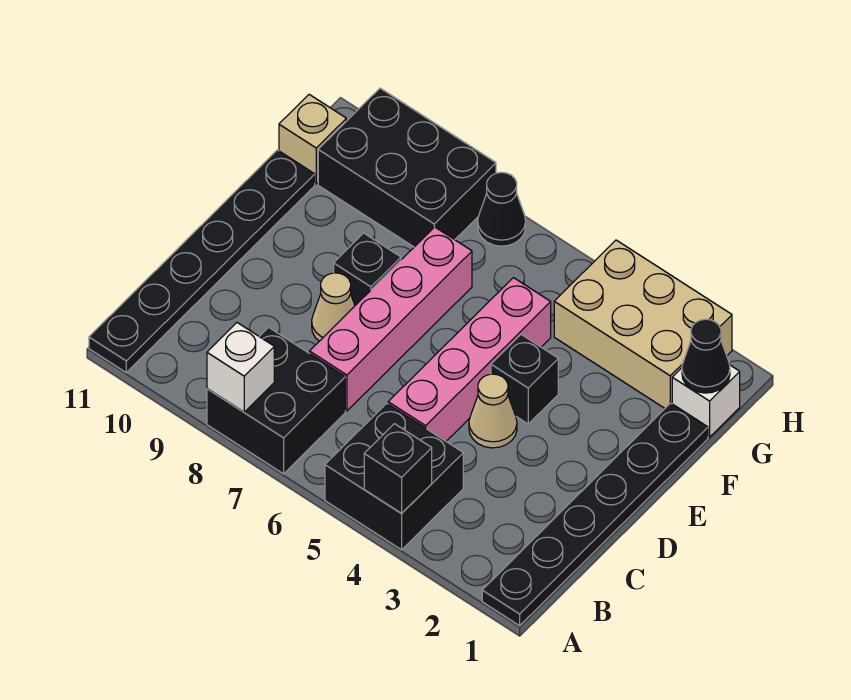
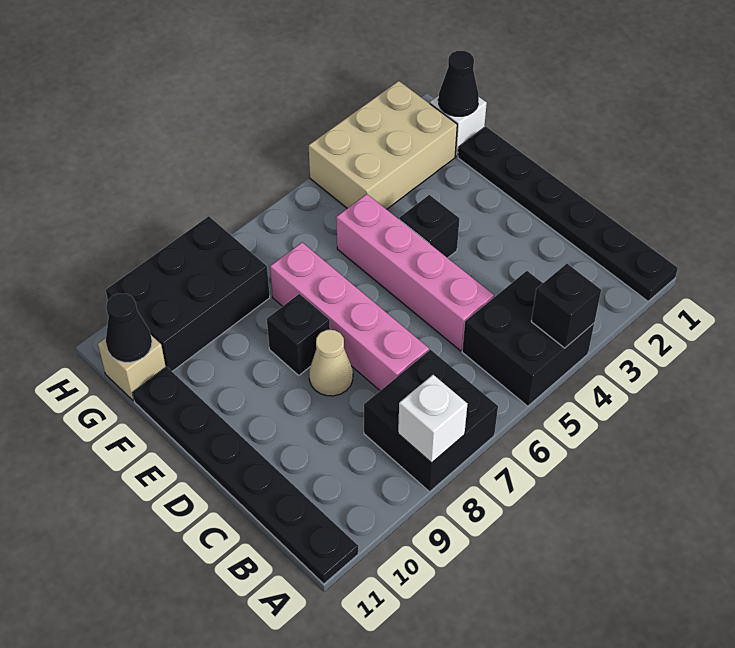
tan 1x1 cone [469,374,517,448] -> none
black 1x1 cone [478,172,526,246] -> black 1x1 cone moved to [106,294,152,362]

